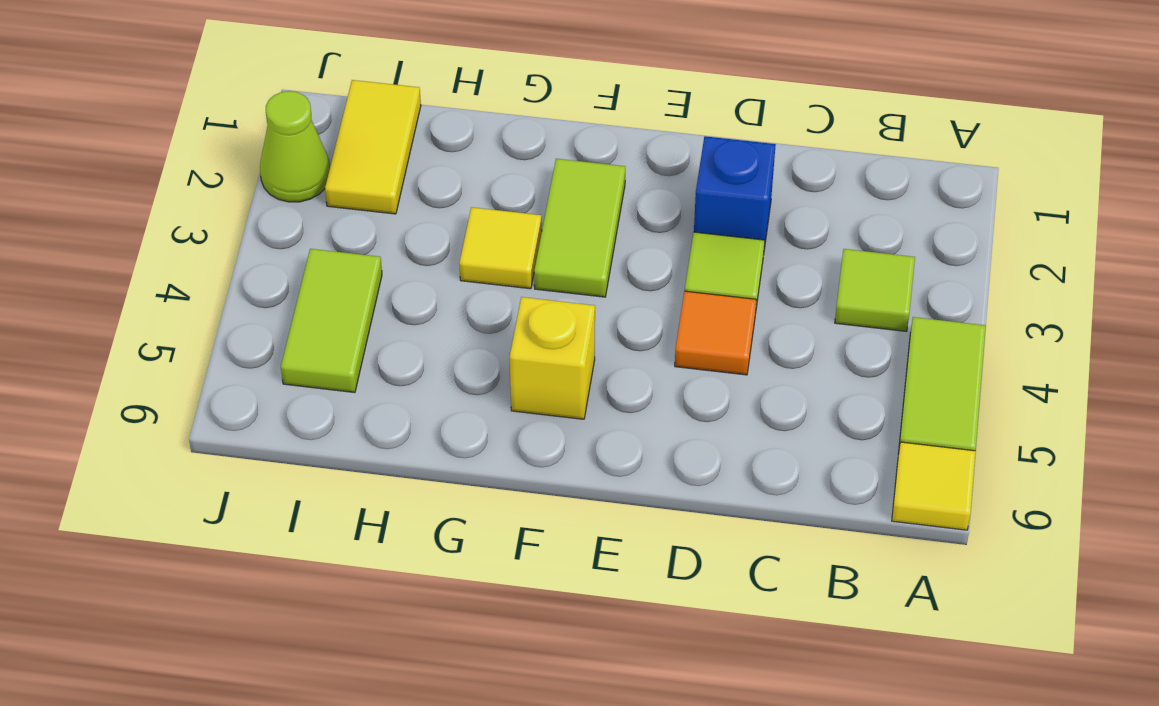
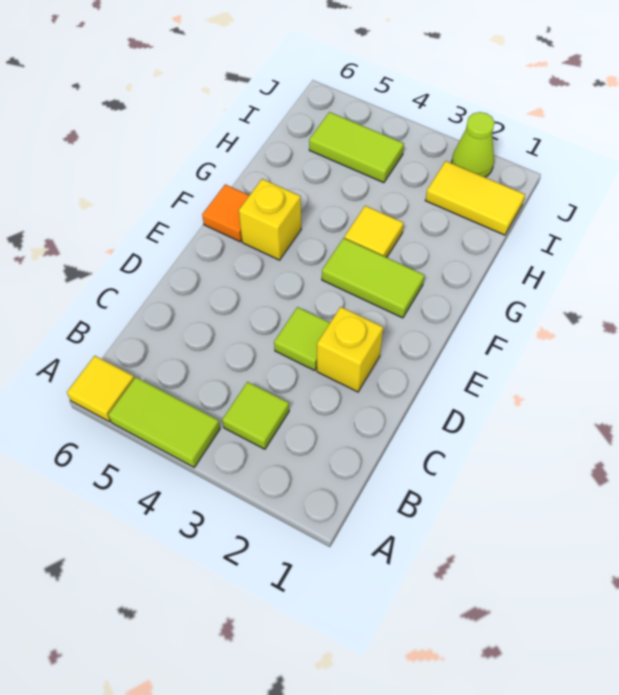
blue 1x1 brick [694,136,776,249] -> yellow 1x1 brick [317,307,383,392]
orange 1x1 tile [675,291,757,375] -> orange 1x1 tile moved to [202,184,249,242]

